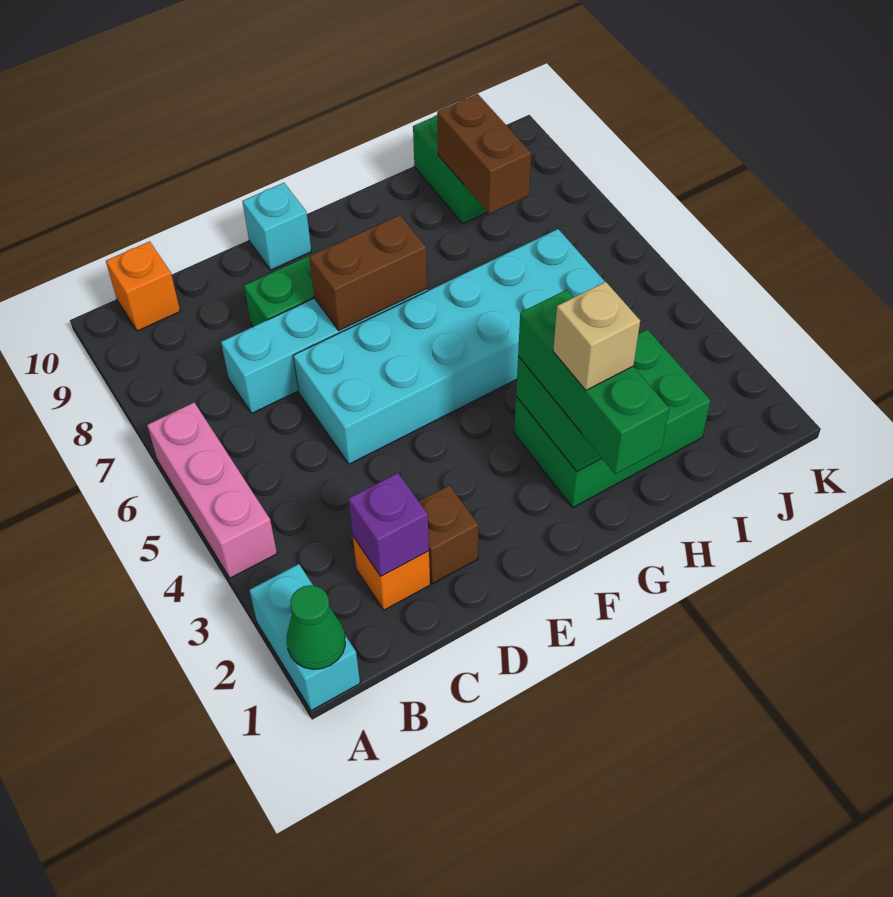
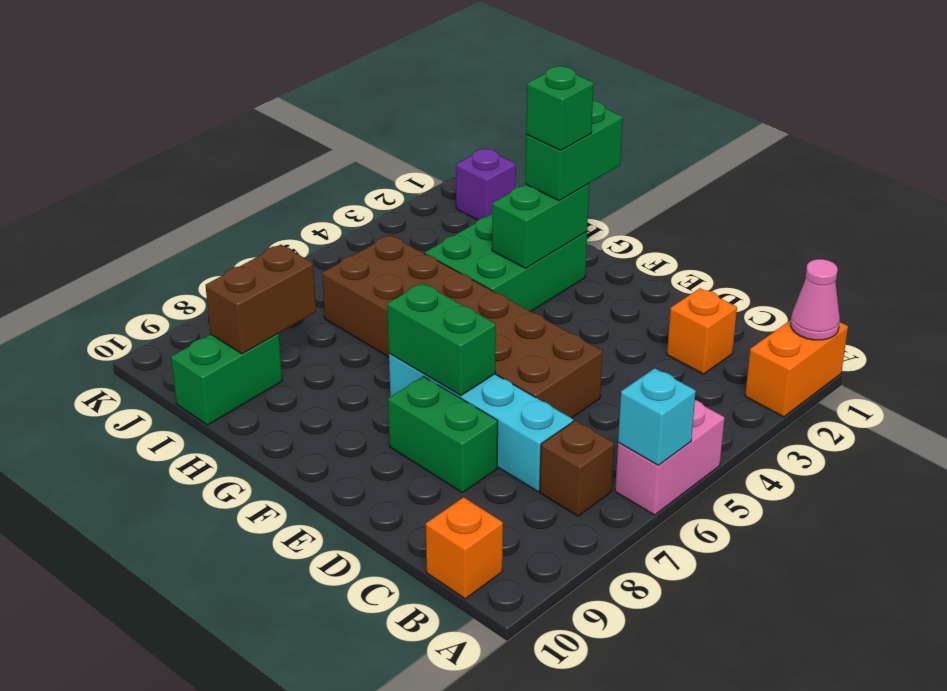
cyan 1x2 brick [249,564,360,711] -> orange 1x2 brick [745,320,848,417]
green 1x1 cone [287,585,345,669] -> pink 1x1 cone [791,259,840,340]
pink 1x3 brick [147,403,277,578] -> pink 1x2 brick [615,400,725,515]
purple 1x1 brick [349,473,429,576] -> purple 1x1 brick moved to [456,149,516,220]
brown 1x1 brick [419,485,478,584] -> brown 1x1 brick moved to [540,421,614,516]
cyan 2x6 brick [293,229,605,464] -> brown 2x6 brick [322,235,603,418]
brown 1x2 brick [309,215,427,331] -> green 1x2 brick [387,283,496,396]
cyan 1x1 brick [242,183,311,270] -> cyan 1x1 brick moved to [618,368,696,465]
green 1x3 brick [518,290,669,474] -> green 1x2 brick [525,101,623,201]
green 2x3 brick [514,330,710,507] -> green 2x3 brick turned to [425,214,587,311]
tan 1x1 brick [553,282,640,390] -> green 1x1 brick [526,66,594,150]

